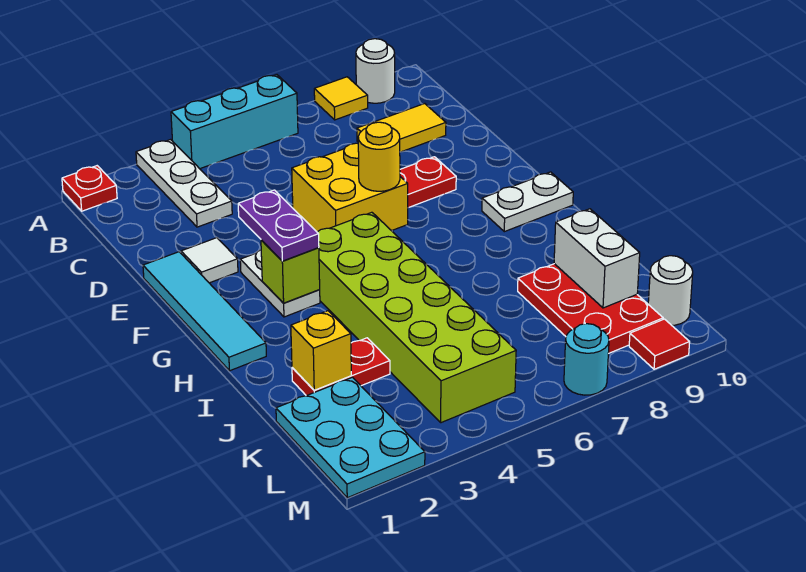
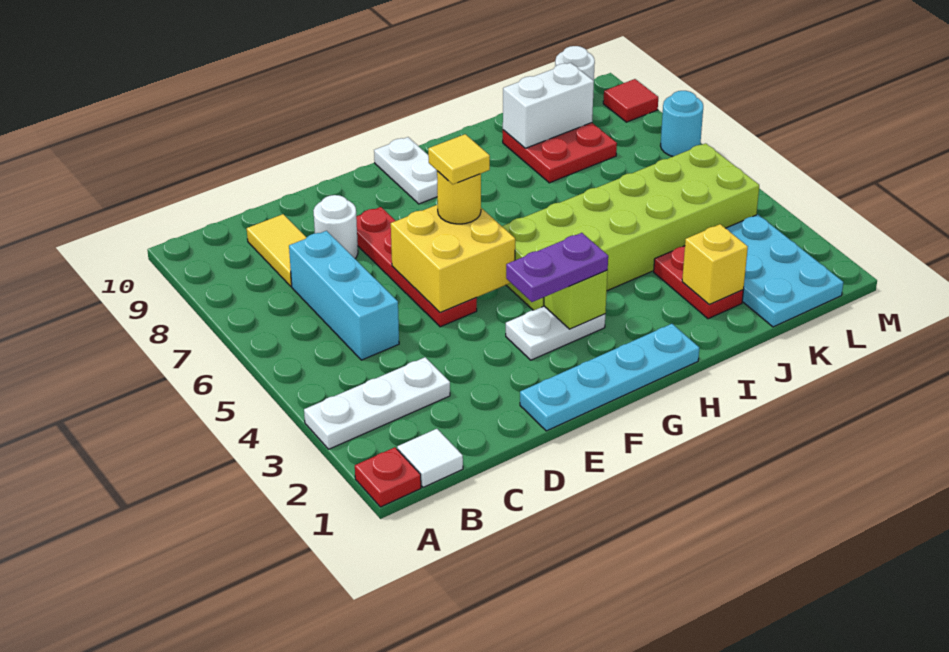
cyan 1x3 brick [171,75,298,169] -> cyan 1x3 brick moved to [289,231,399,360]
yellow 1x1 tile [314,77,368,120] -> yellow 1x1 tile moved to [428,134,490,184]
white 1x1 round brick [356,39,395,103] -> white 1x1 round brick moved to [313,195,358,258]
cyan 1x4 tile [143,252,266,371] -> cyan 1x4 plate [520,324,699,431]
white 1x1 tile [181,238,238,283] -> white 1x1 tile moved to [397,429,463,487]
red 2x3 plate [518,264,663,354] -> red 2x2 plate [503,123,617,183]
cyan 2x3 plate [276,377,425,498] -> cyan 2x3 plate turned to [726,215,843,327]

